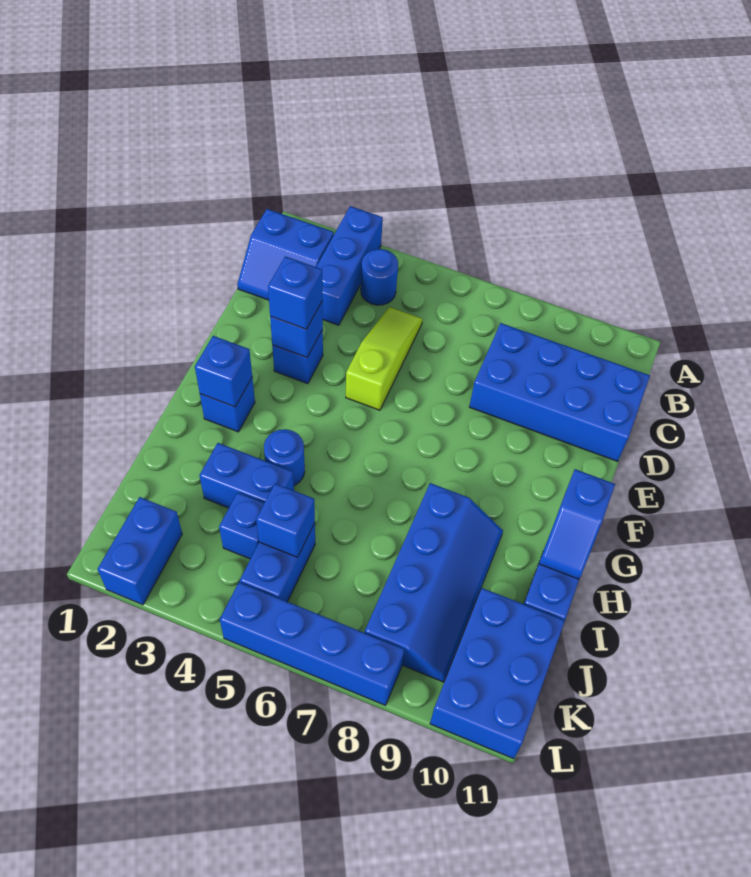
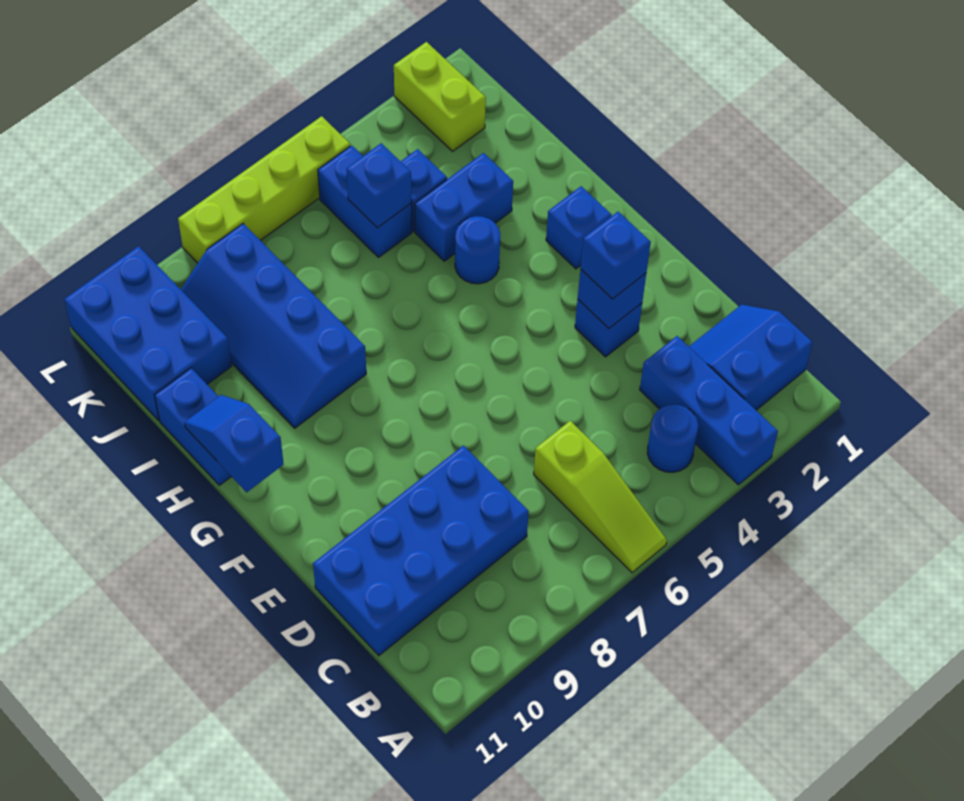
lime 1x3 slope [346,307,423,410] -> lime 1x3 slope moved to [534,421,667,573]
blue 1x1 brick [195,336,252,407] -> none
blue 1x2 brick [98,497,182,605] -> lime 1x2 brick [394,42,486,151]
blue 1x4 brick [220,582,405,705] -> lime 1x4 brick [178,116,350,263]

